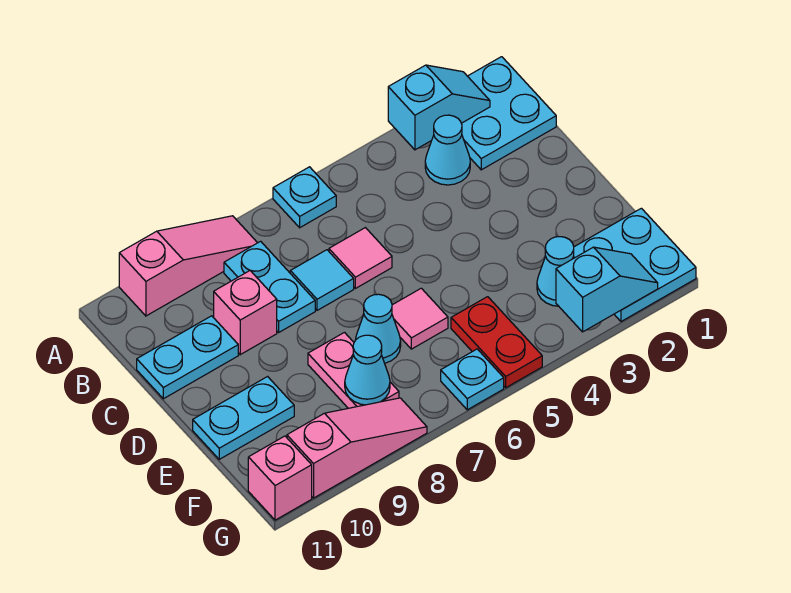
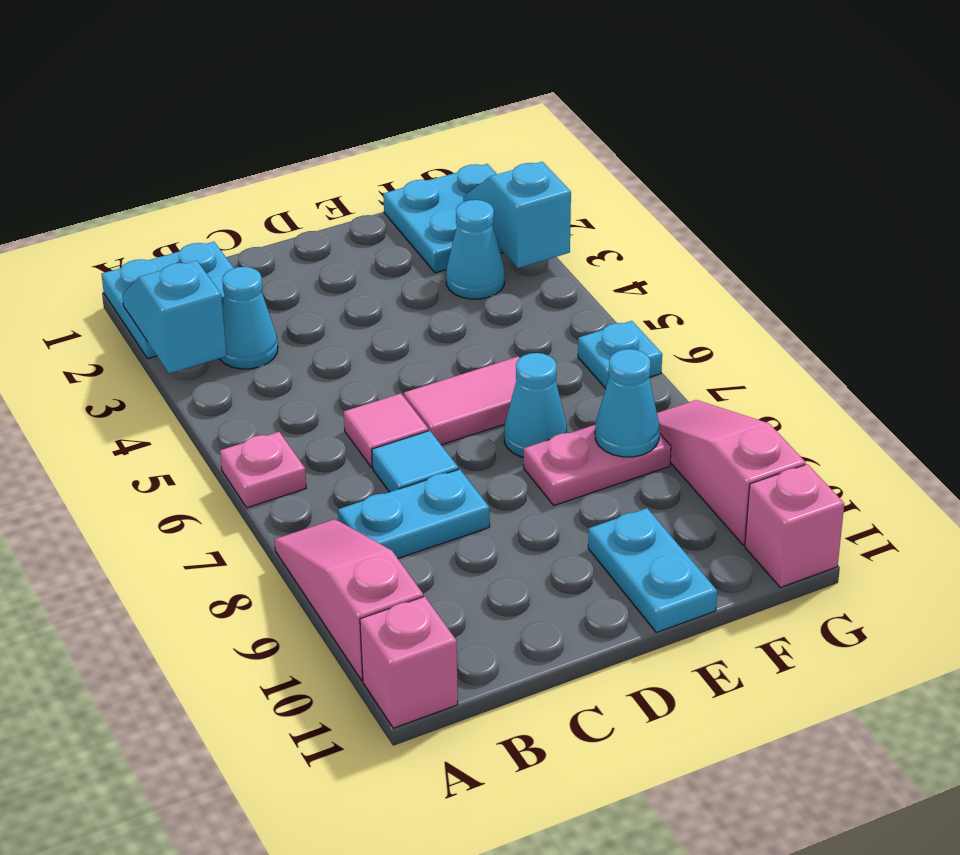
cyan 1x1 plate [273,167,336,228] -> pink 1x1 plate [220,432,306,508]
pink 1x1 brick [214,271,277,355] -> pink 1x1 brick moved to [360,596,458,728]
cyan 1x2 plate [137,316,238,399] -> none
pink 1x1 tile [392,288,448,349] -> pink 1x2 tile [404,356,519,445]
red 1x2 plate [451,297,542,388] -> none

